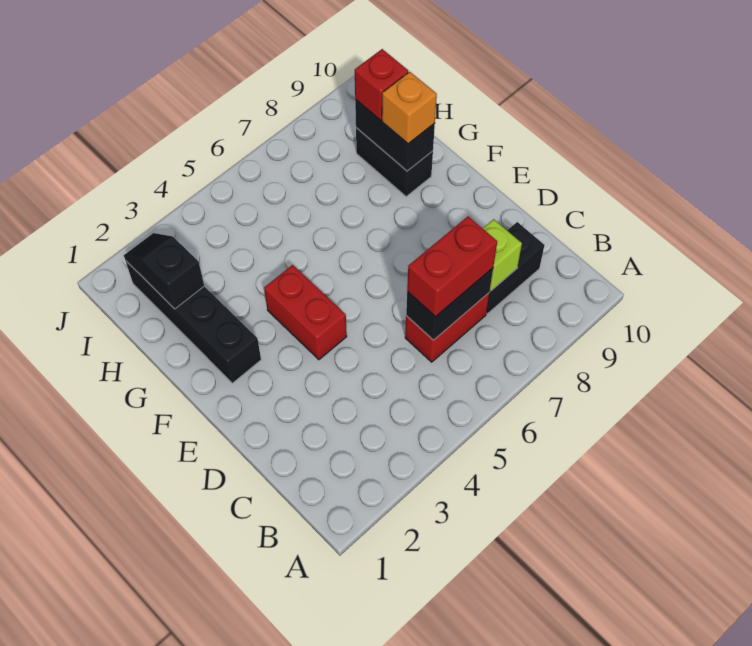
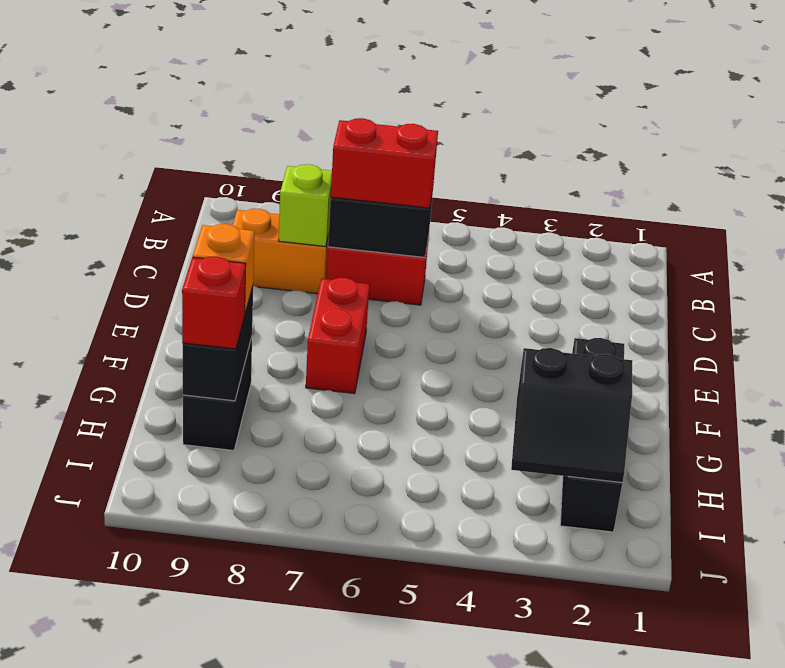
black 1x2 brick [486,222,544,314] -> orange 1x2 brick [233,209,329,294]
red 1x2 brick [264,265,347,360] -> red 1x2 brick moved to [306,278,370,394]
black 1x2 slope [124,233,204,309] -> black 2x2 slope [511,348,632,483]

